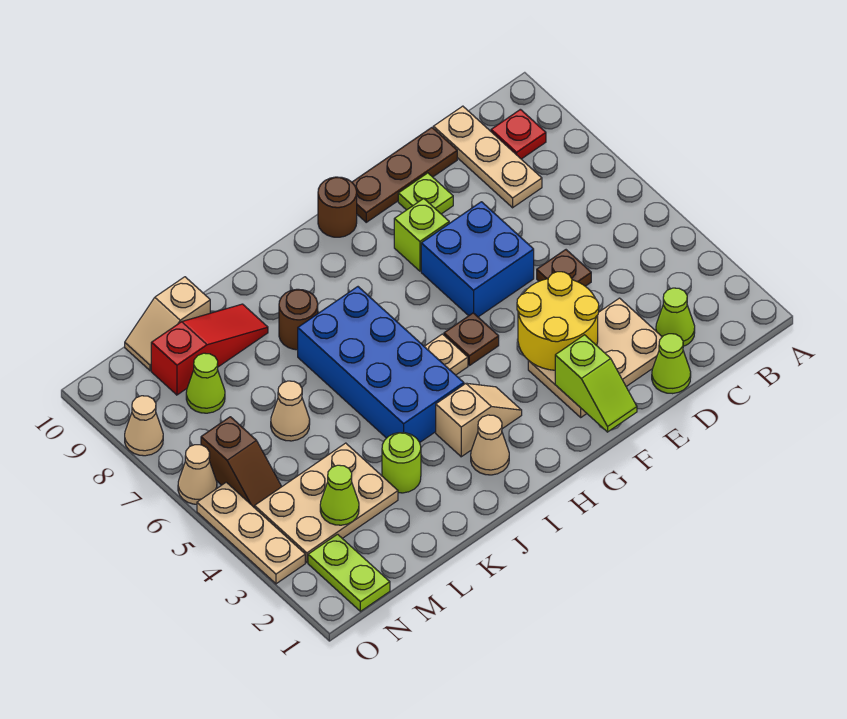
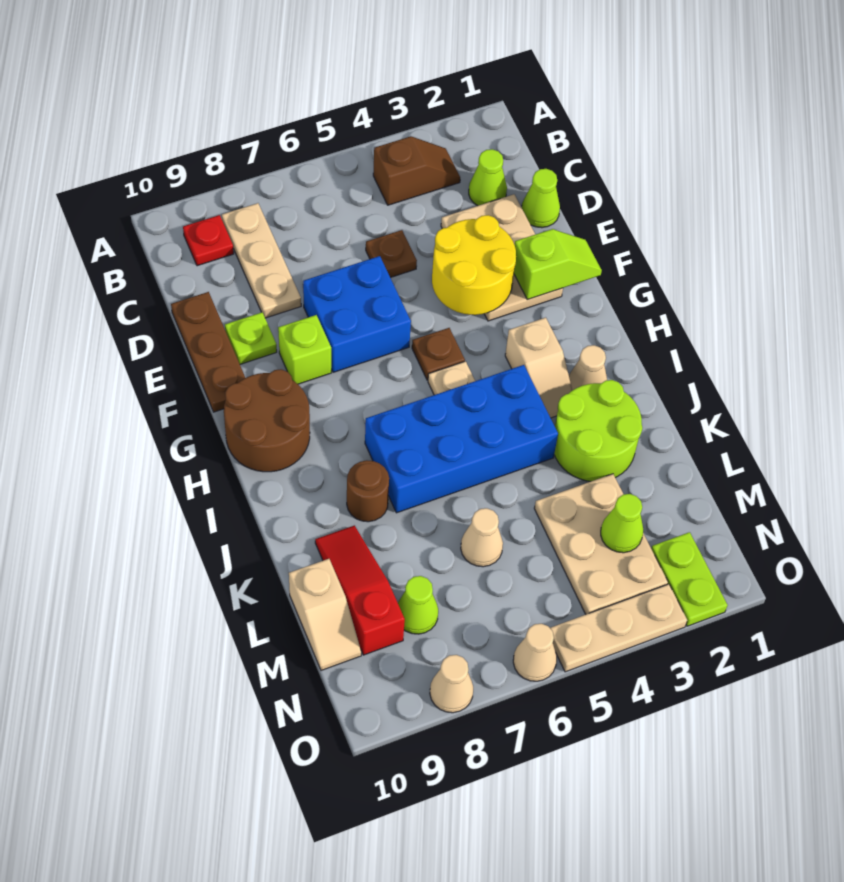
tan 1x3 plate [433,106,542,208] -> tan 1x3 plate turned to [222,203,301,318]
brown 1x1 round brick [318,177,357,237] -> brown 2x2 round brick [224,369,310,472]
tan 1x2 slope [436,383,522,457] -> tan 1x2 slope turned to [505,318,572,418]
lime 1x1 round brick [382,433,421,493] -> lime 2x2 round brick [554,380,642,481]
lime 1x2 plate [308,534,390,611] -> lime 1x2 plate turned to [651,532,727,626]
brown 1x2 slope [201,417,282,508] -> brown 1x2 slope moved to [373,136,460,205]

